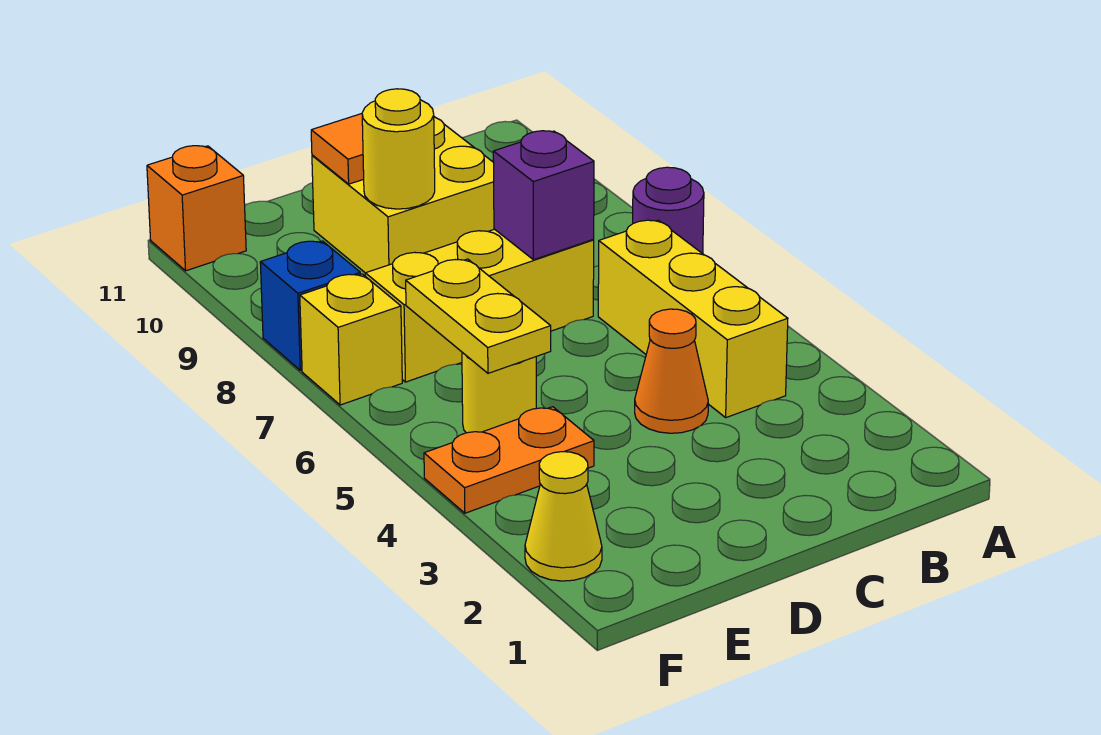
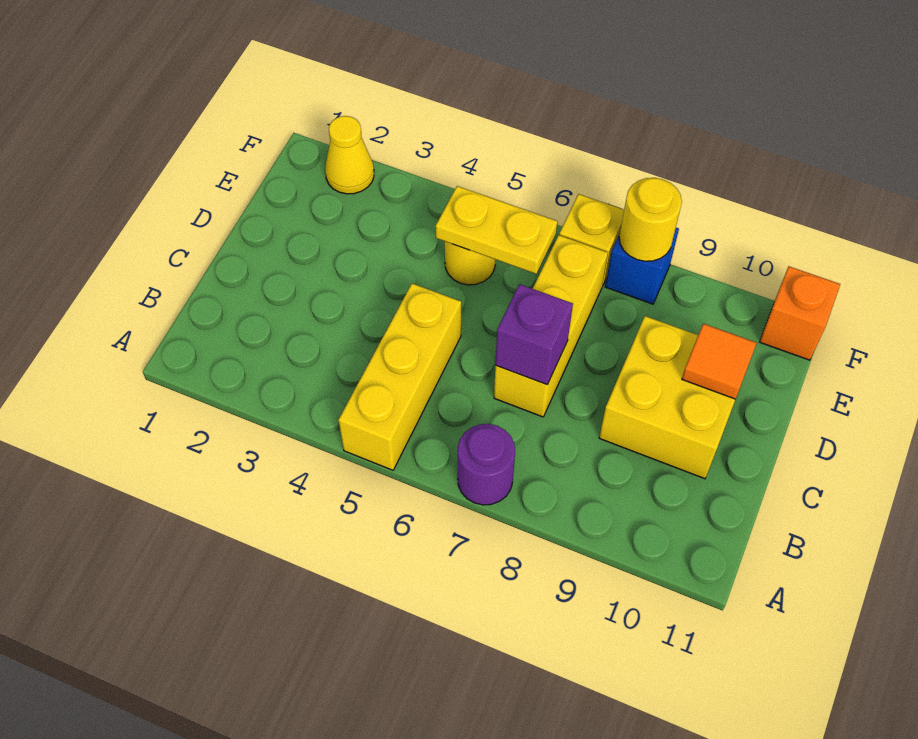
yellow 1x3 brick [598,220,788,417] -> yellow 1x3 brick turned to [338,283,461,470]
orange 1x1 cone [635,309,708,433] -> none
yellow 1x1 round brick [362,89,435,209] -> yellow 1x1 round brick moved to [619,178,682,261]
orange 1x2 plate [424,407,594,513] -> none

